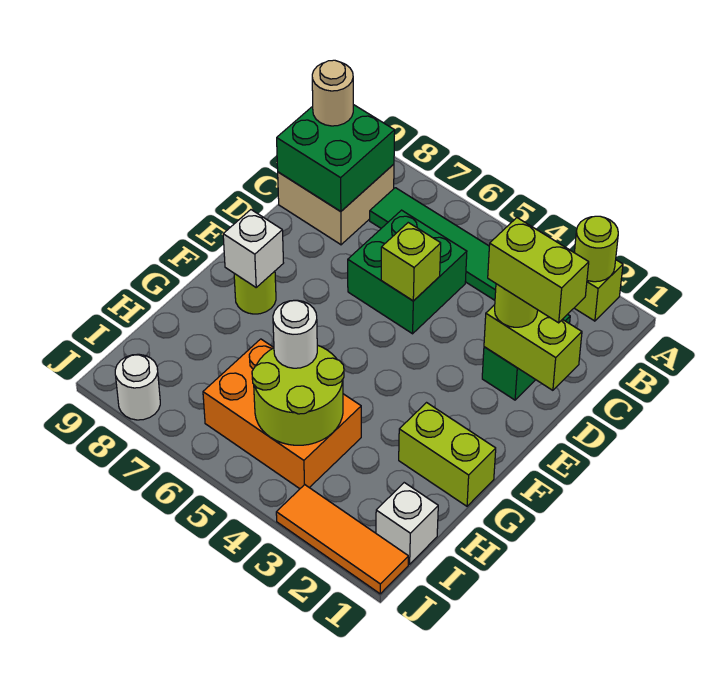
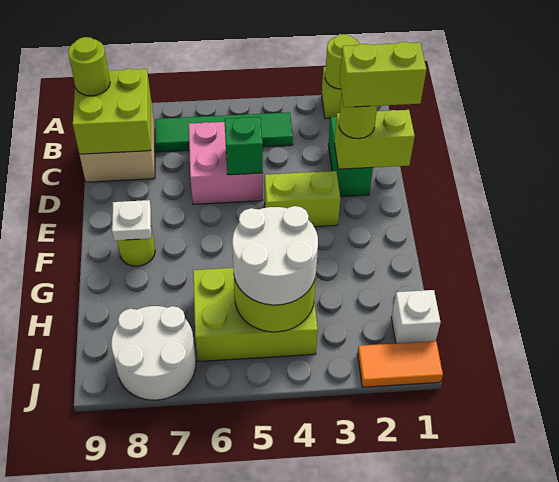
green 2x2 brick [277,105,395,212] -> lime 2x2 brick [73,69,151,154]
tan 1x1 round brick [312,60,353,126] -> lime 1x1 round brick [68,37,110,96]
green 2x2 brick [348,210,467,334] -> pink 2x2 brick [189,122,263,204]
lime 1x1 brick [381,223,441,301] -> green 1x1 brick [225,117,263,175]
white 1x1 brick [223,210,283,287] -> white 1x1 plate [112,200,151,241]
lime 1x2 brick [399,403,496,506] -> lime 1x2 brick moved to [265,171,340,227]
orange 2x3 brick [203,339,361,489] -> lime 2x3 brick [193,268,318,362]
white 1x1 round brick [273,300,317,368] -> white 2x2 round brick [232,206,318,305]
orange 1x3 tile [276,485,408,594] -> orange 1x2 tile [358,341,443,387]
white 1x1 round brick [115,354,160,420] -> white 2x2 round brick [111,306,196,400]

